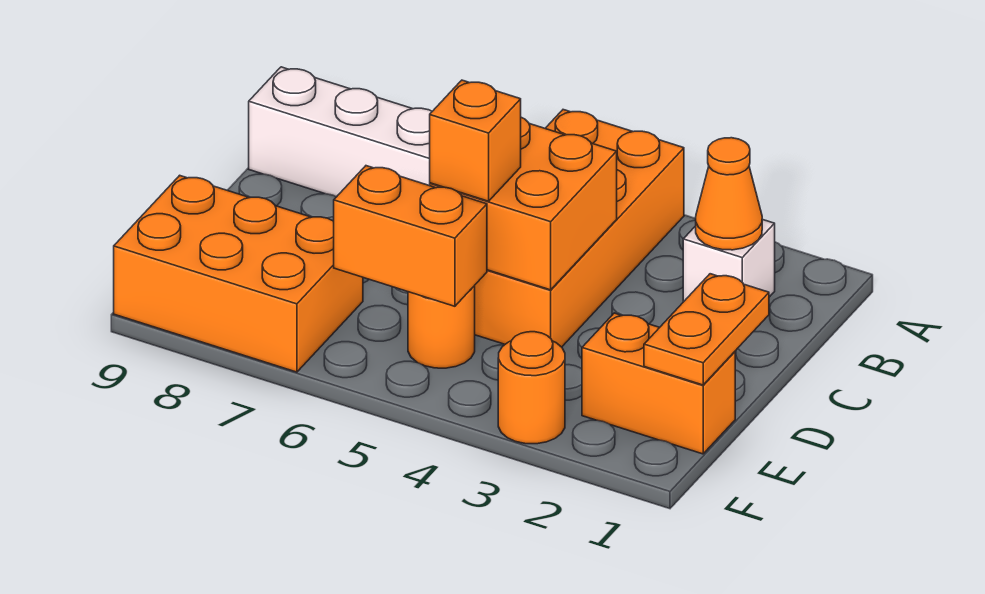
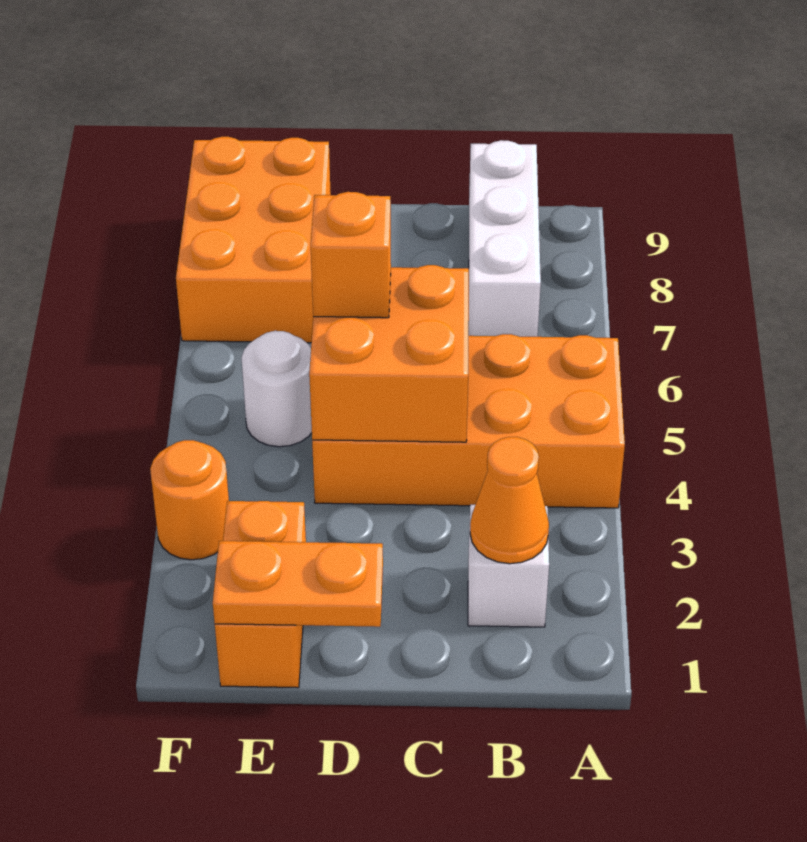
orange 1x1 round brick [408,286,475,368] -> white 1x1 round brick [241,331,312,447]
orange 1x2 brick [334,166,487,306] -> none

